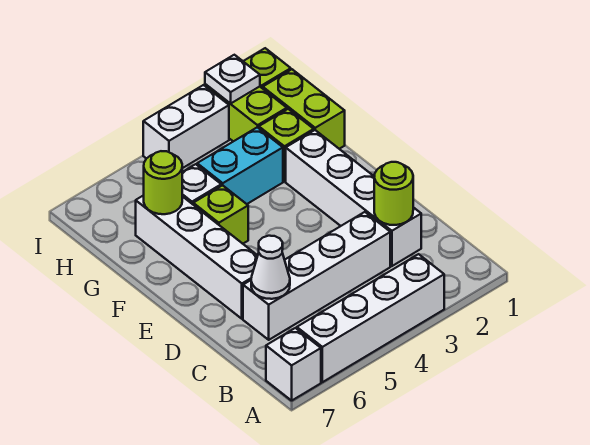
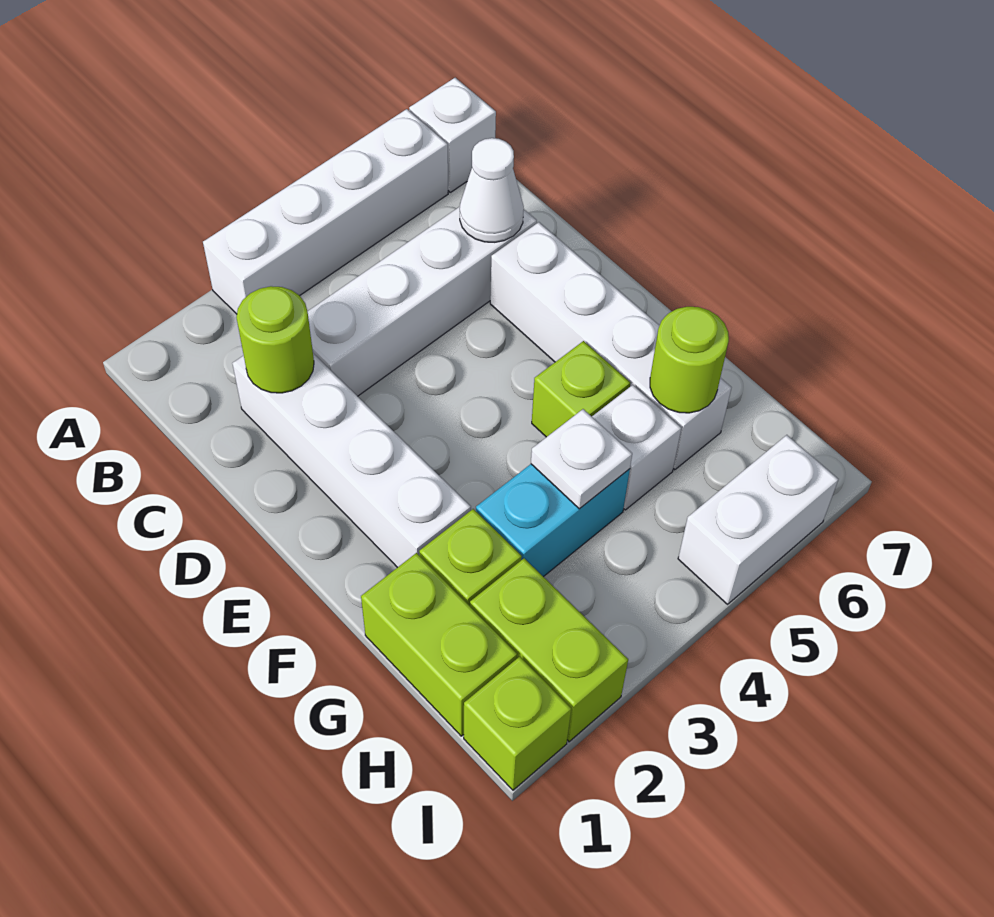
white 1x1 plate [205,55,260,104] -> white 1x1 plate moved to [531,409,632,509]
white 1x2 brick [143,85,229,168] -> white 1x2 brick moved to [678,435,838,604]

